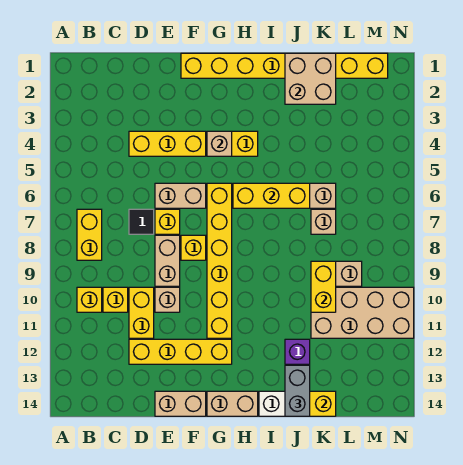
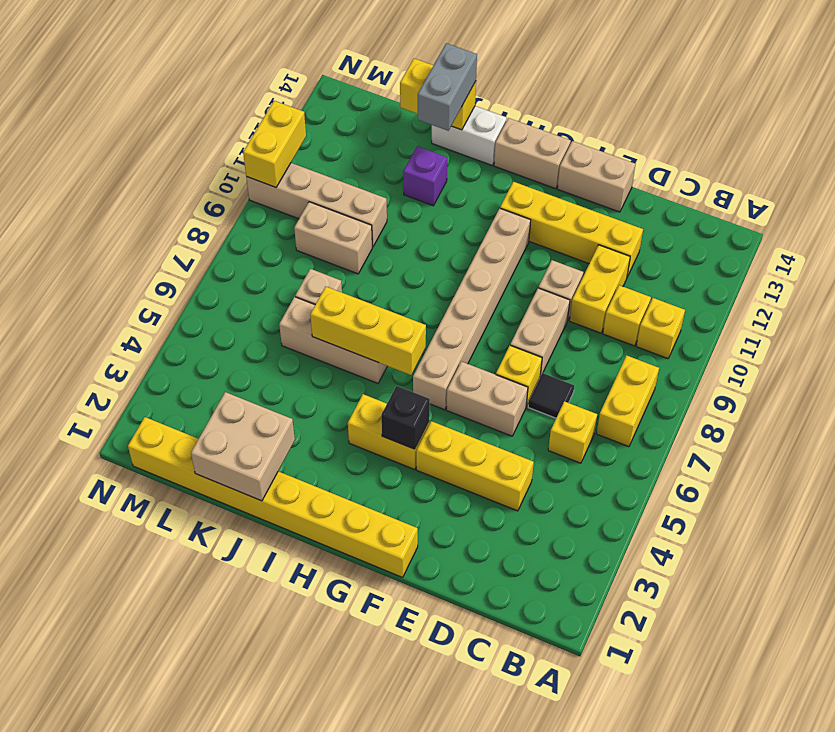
yellow 1x1 brick [181,235,206,260] -> yellow 1x1 brick moved to [548,401,597,463]
tan 1x1 brick [207,131,232,156] -> black 1x1 brick [381,386,430,449]
yellow 1x6 brick [207,183,232,338] -> tan 1x6 brick [413,209,531,410]
yellow 1x2 brick [311,261,336,312] -> yellow 1x2 brick moved to [243,101,306,187]
tan 2x4 brick [311,287,414,338] -> tan 1x4 brick [246,163,387,247]

